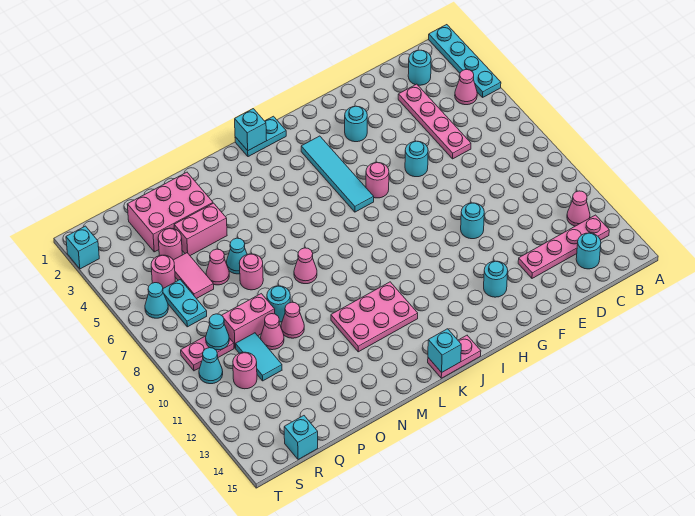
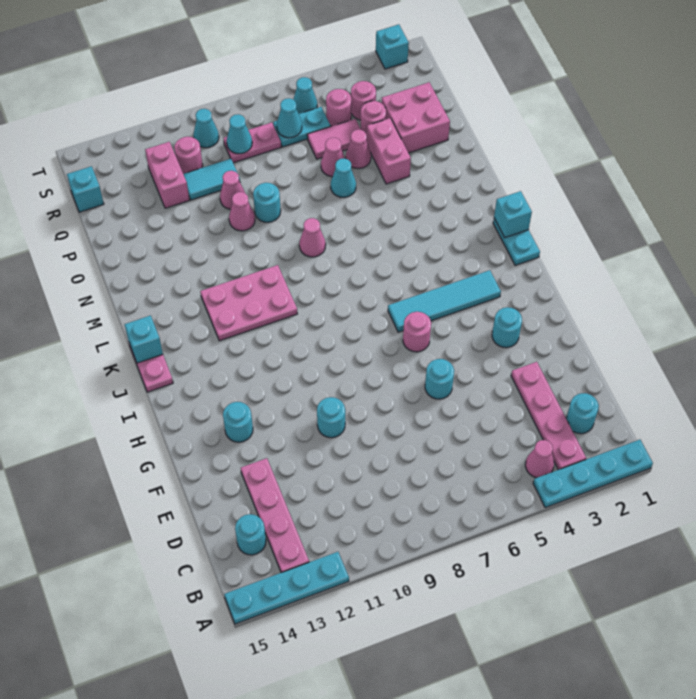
none -> cyan 1x4 plate [224,552,349,624]
pink 1x1 cone [567,191,590,226] -> pink 1x1 cone moved to [346,130,371,169]
pink 1x4 plate [398,84,471,159] -> pink 1x4 plate turned to [511,362,586,470]
pink 2x3 plate [331,282,418,352] -> pink 2x3 plate turned to [200,265,297,341]
pink 2x3 brick [127,172,213,252] -> pink 2x2 brick [381,82,450,153]
pink 1x1 round brick [240,254,263,290] -> pink 1x1 round brick moved to [351,81,376,120]
pink 1x2 brick [222,294,275,348] -> pink 1x2 brick moved to [145,142,189,208]
none -> cyan 1x1 cone [277,98,302,138]
pink 1x2 plate [181,336,234,371] -> pink 1x2 plate turned to [223,122,281,163]

